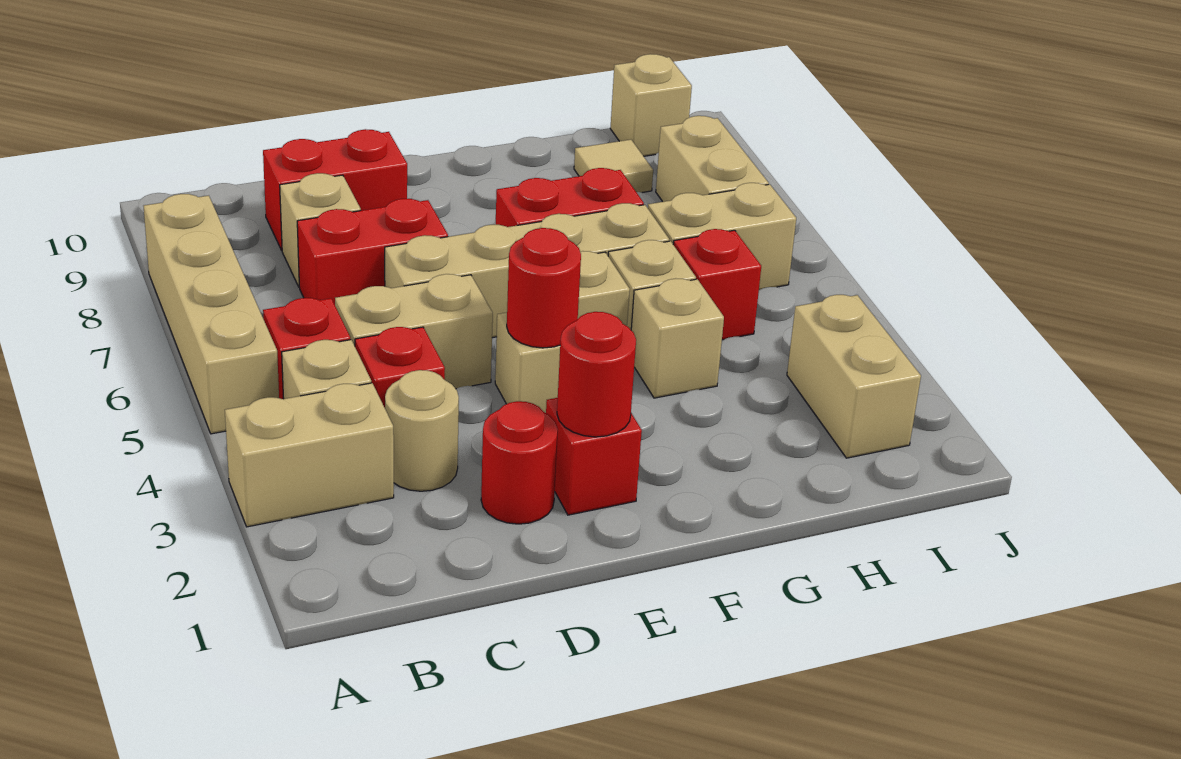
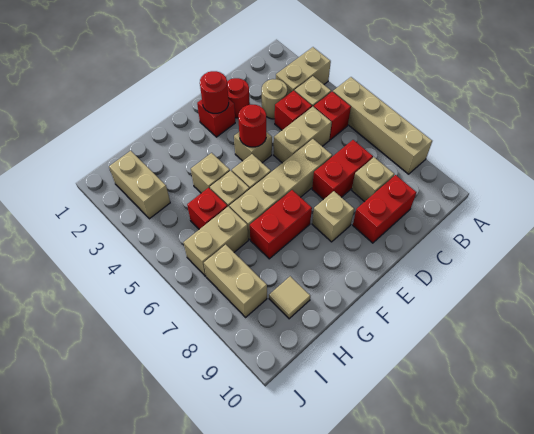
tan 1x1 brick [610,54,692,156] -> tan 1x1 brick moved to [312,191,354,242]

